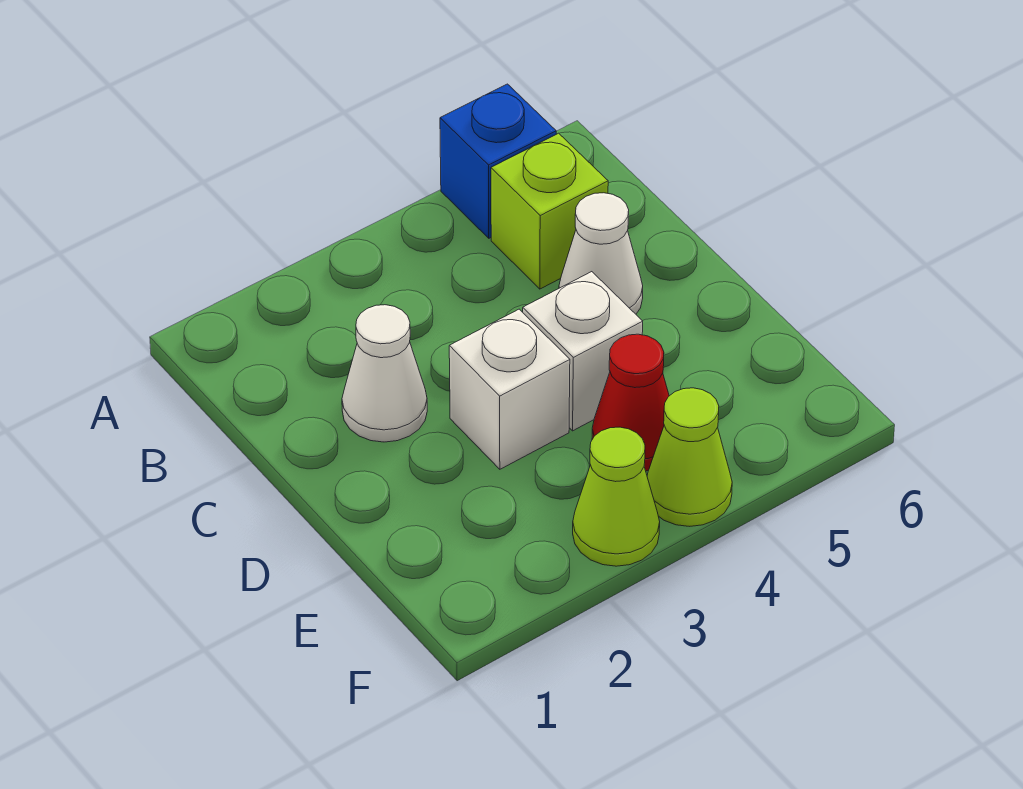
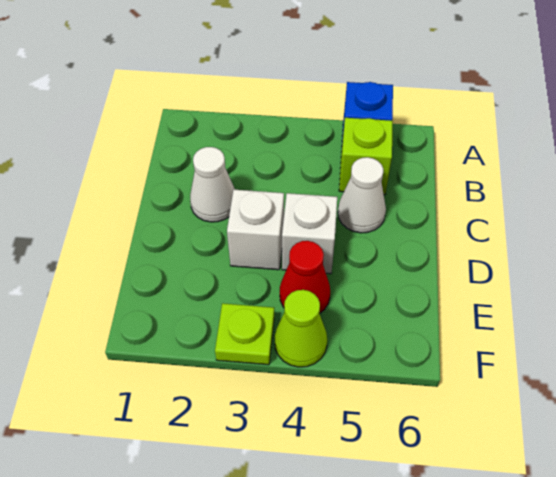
lime 1x1 cone [573,427,660,566] -> lime 1x1 plate [215,303,274,365]

